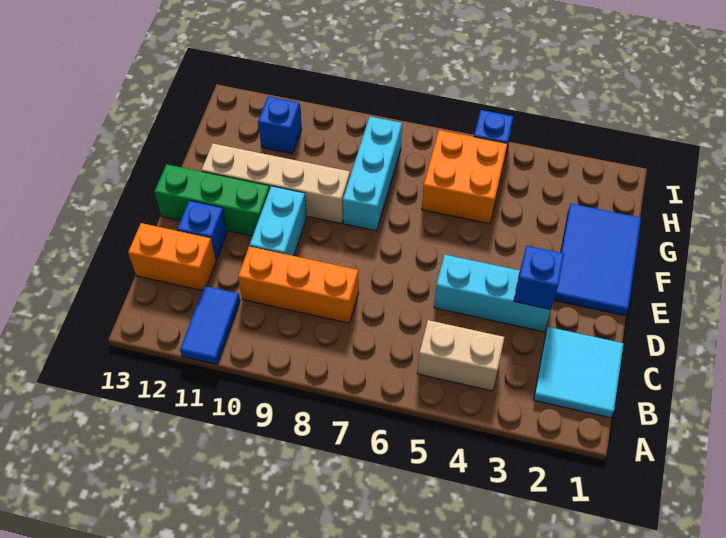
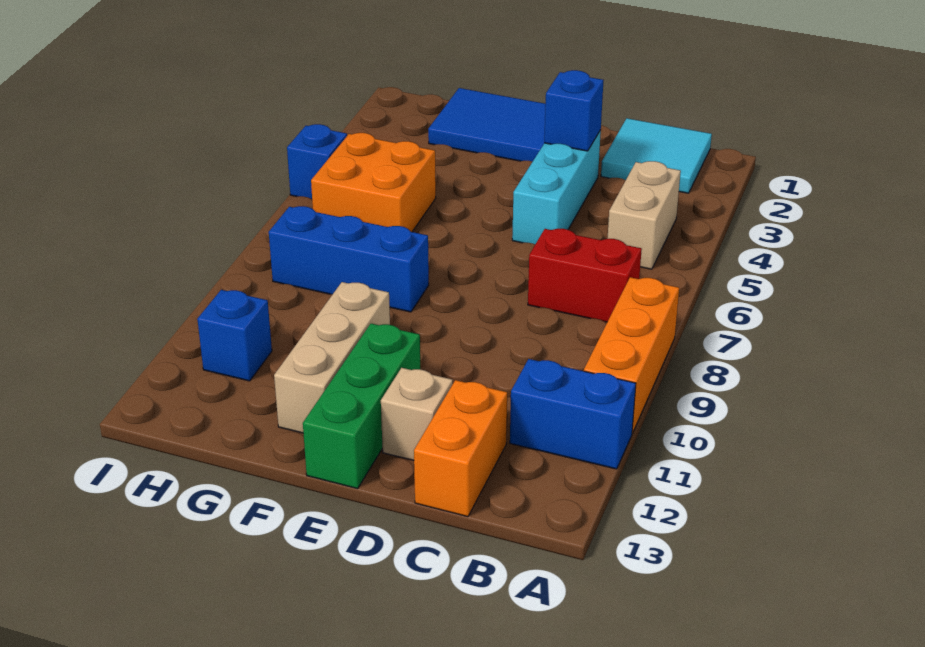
blue 1x2 tile [180,286,240,365] -> blue 1x2 brick [510,359,636,469]
none -> red 1x2 brick [528,229,642,322]
orange 1x3 brick [238,246,359,323] -> orange 1x3 brick moved to [584,277,679,433]
cyan 1x2 brick [250,186,307,256] -> none
blue 1x1 brick [177,201,227,260] -> tan 1x1 brick [381,368,453,460]
cyan 1x3 brick [343,117,402,231] -> blue 1x3 brick [269,206,429,312]
tan 1x4 brick [202,144,350,224] -> tan 1x3 brick [274,282,390,433]

